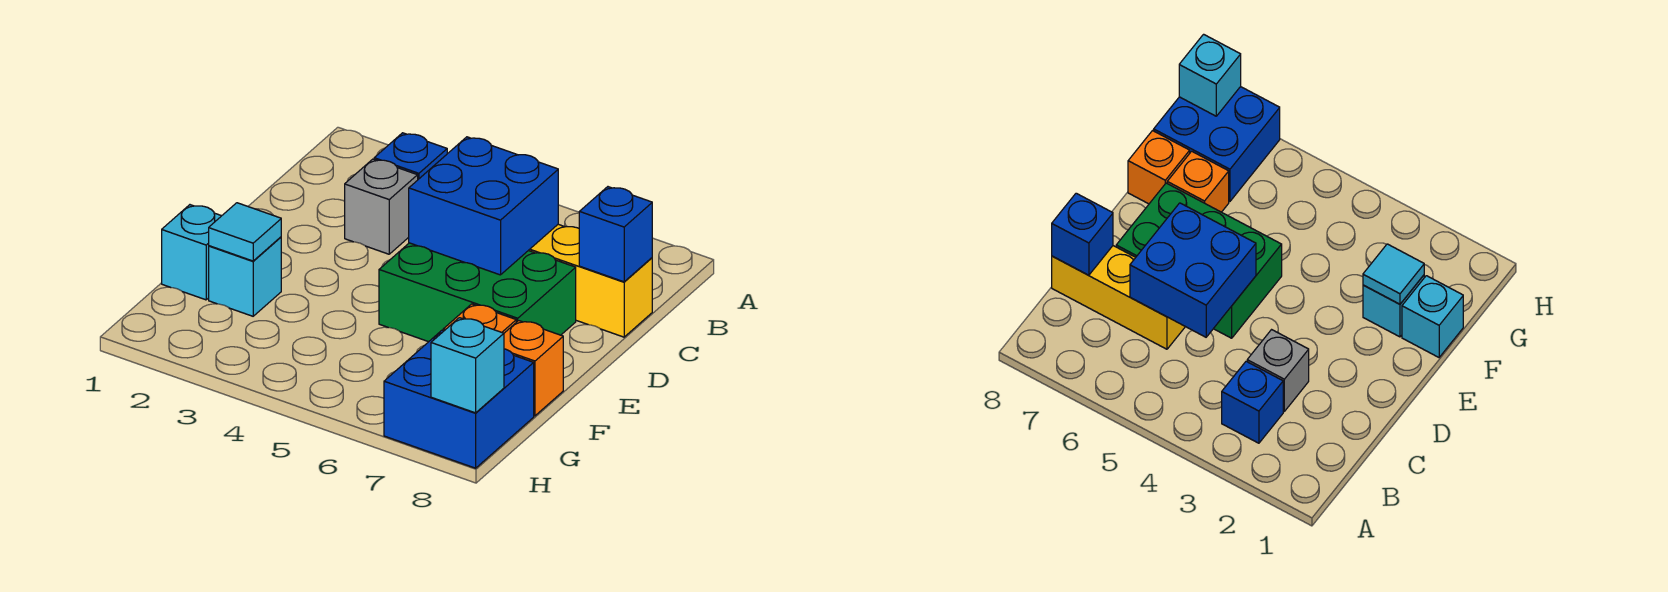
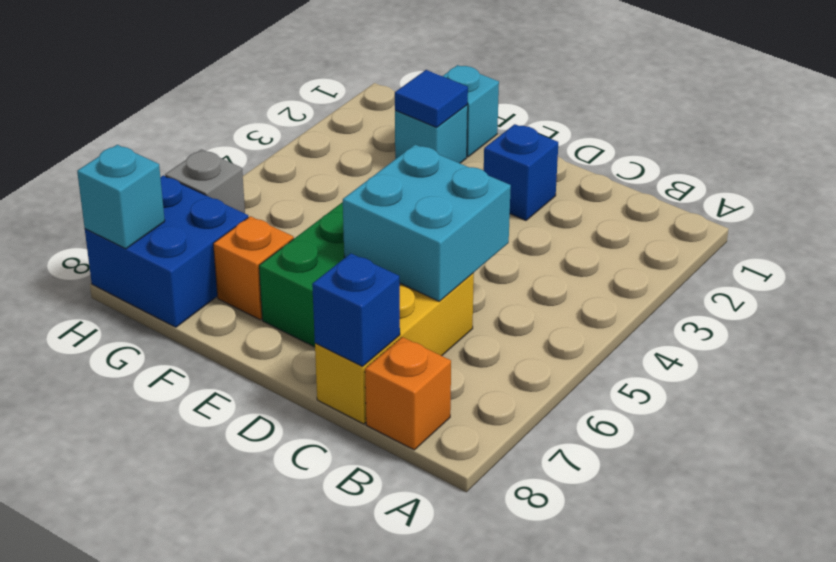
blue 1x1 brick [374,133,447,179] -> blue 1x1 brick moved to [484,124,558,220]
grey 1x1 brick [345,159,418,254] -> grey 1x1 brick moved to [165,150,245,213]
blue 2x2 brick [409,137,558,275] -> cyan 2x2 brick [343,145,511,302]
cyan 1x1 tile [209,203,281,261] -> blue 1x1 tile [395,70,468,127]
orange 1x1 brick [504,321,563,416] -> orange 1x1 brick moved to [365,337,451,450]

